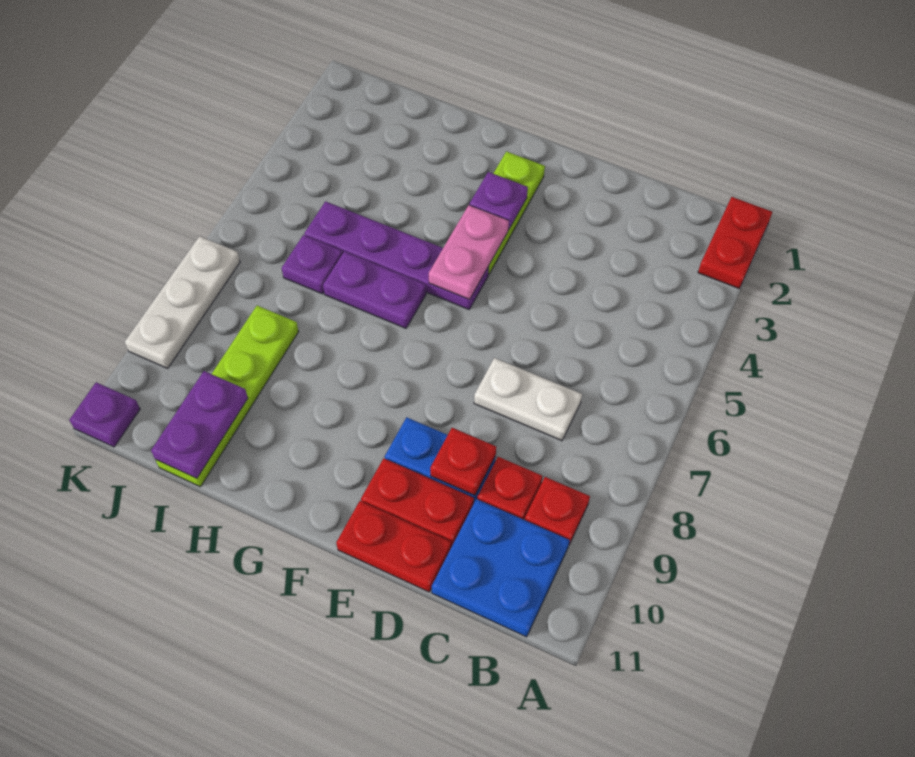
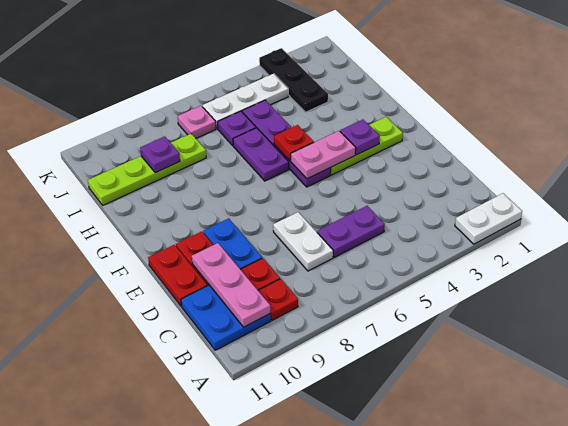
red 1x2 plate [698,197,772,289] -> white 1x2 plate [455,193,522,244]
none -> pink 1x3 plate [192,243,270,327]
red 1x1 plate [430,428,496,495] -> red 1x1 plate moved to [274,125,314,161]
none -> black 1x3 plate [259,48,328,112]
purple 1x2 plate [151,371,248,478] -> purple 1x2 plate moved to [317,206,385,257]
none -> pink 1x1 plate [178,106,216,138]
white 1x3 plate [125,236,240,368] -> white 1x3 plate moved to [202,74,288,129]
purple 1x1 plate [69,382,140,447] -> purple 1x1 plate moved to [140,137,180,173]

